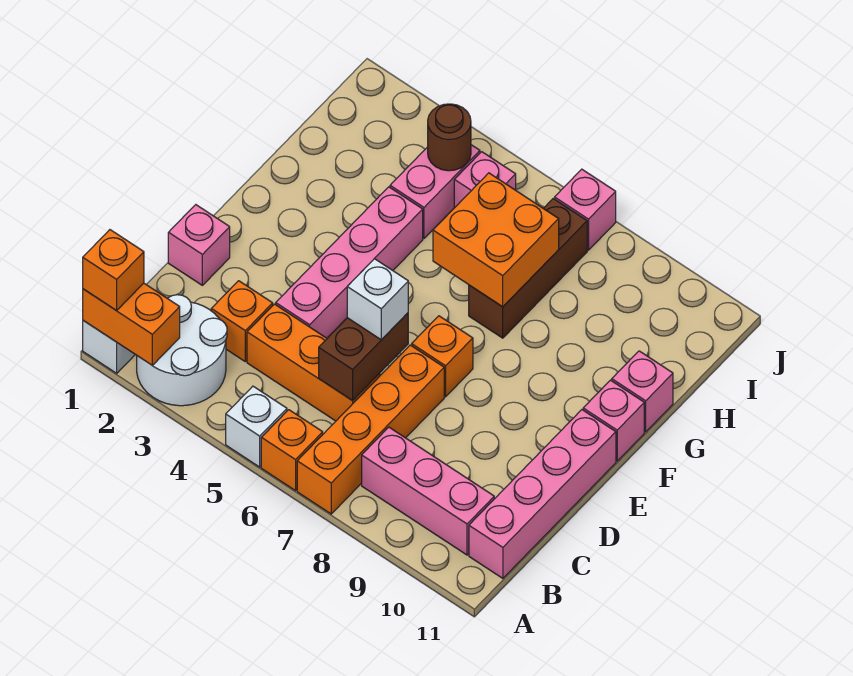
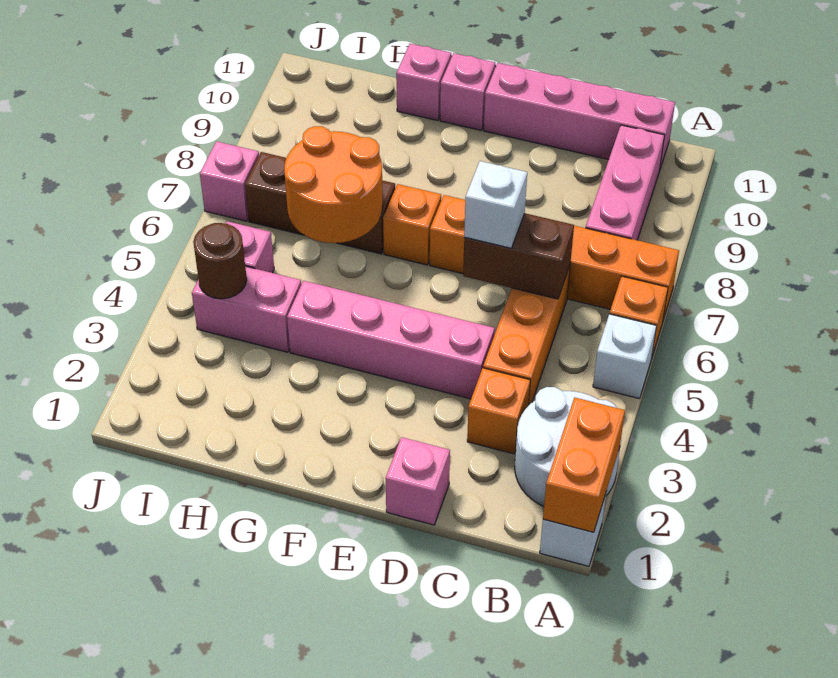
orange 1x1 brick [83,230,144,311] -> orange 1x1 brick moved to [383,184,441,265]
orange 2x2 brick [433,173,559,307] -> orange 2x2 round brick [284,126,383,243]

